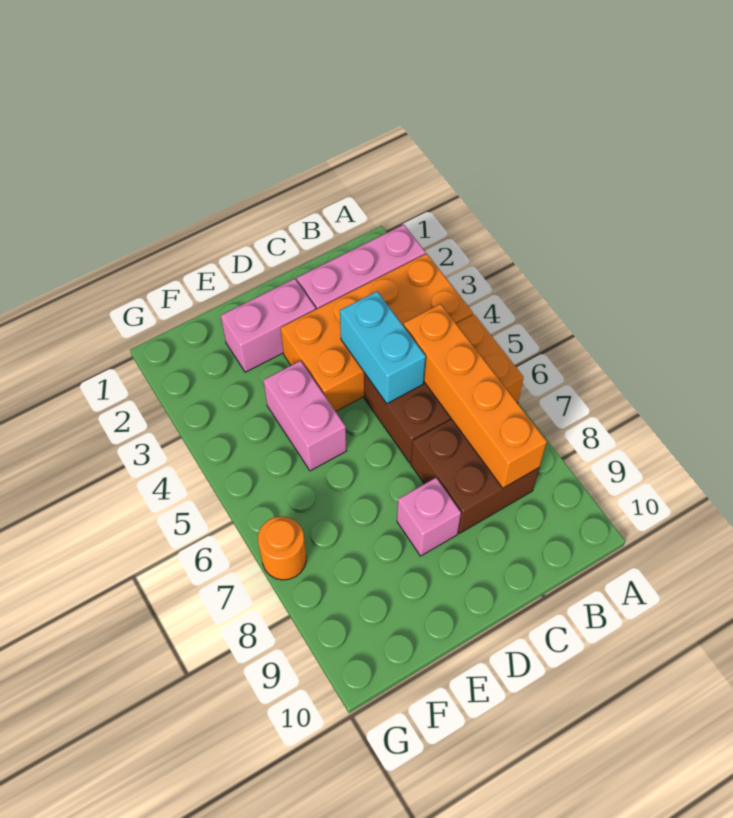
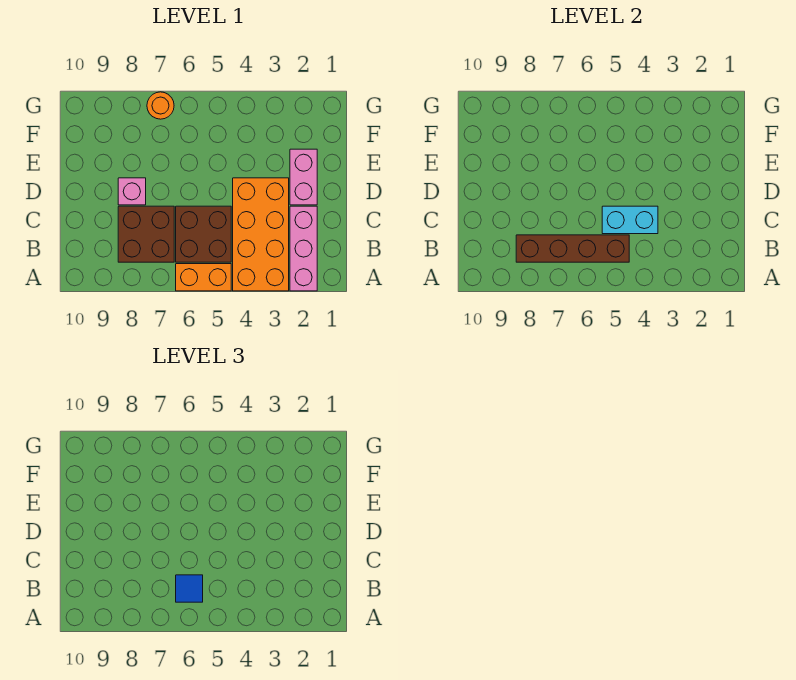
orange 1x4 brick [403,304,547,488] -> brown 1x4 brick [516,235,629,262]
none -> blue 1x1 tile [176,575,203,602]
pink 1x2 brick [263,361,346,471] -> none

